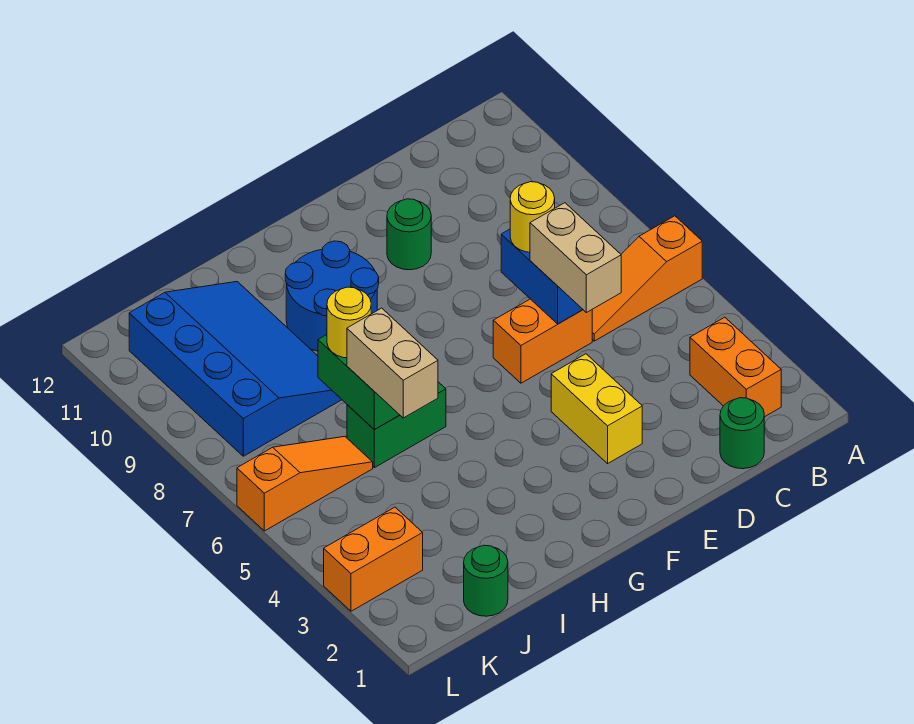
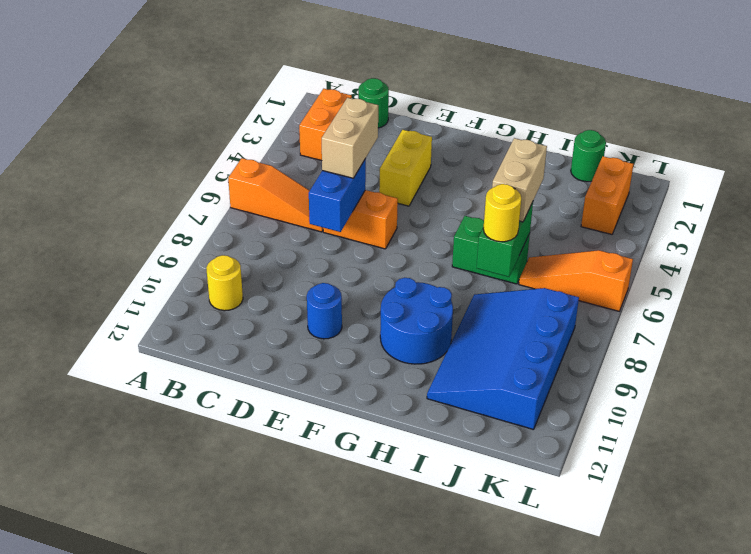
yellow 1x1 round brick [510,182,555,252] -> yellow 1x1 round brick moved to [206,255,243,311]
green 1x1 round brick [387,199,431,270] -> blue 1x1 round brick [307,283,342,339]
orange 1x2 brick [324,507,423,611] -> orange 1x2 brick turned to [581,156,633,234]

